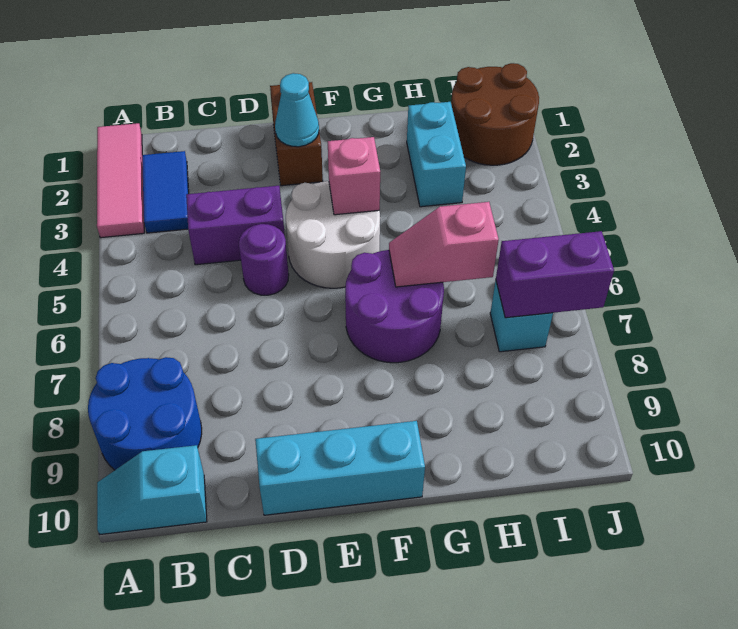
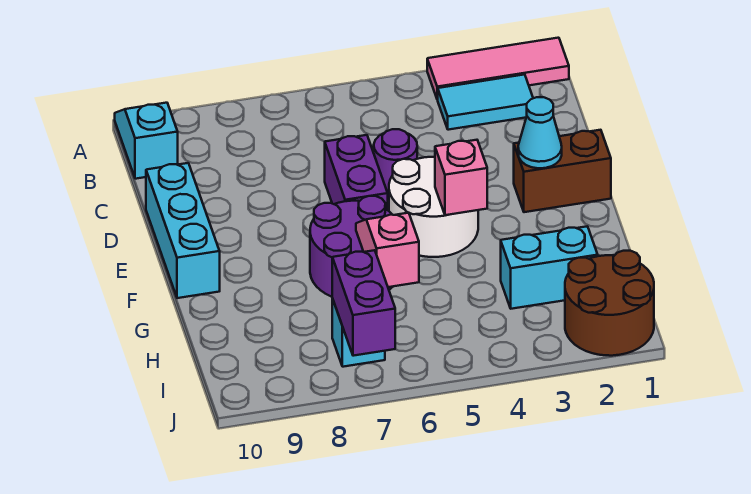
blue 2x2 round brick [88,357,202,470] -> none
blue 1x2 tile [142,151,189,233] -> cyan 1x2 tile [438,74,533,130]
purple 1x2 brick [186,186,285,265] -> purple 1x2 brick moved to [325,135,388,210]

